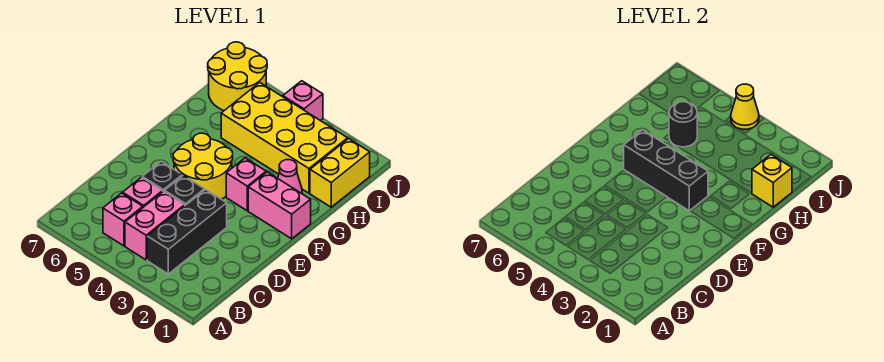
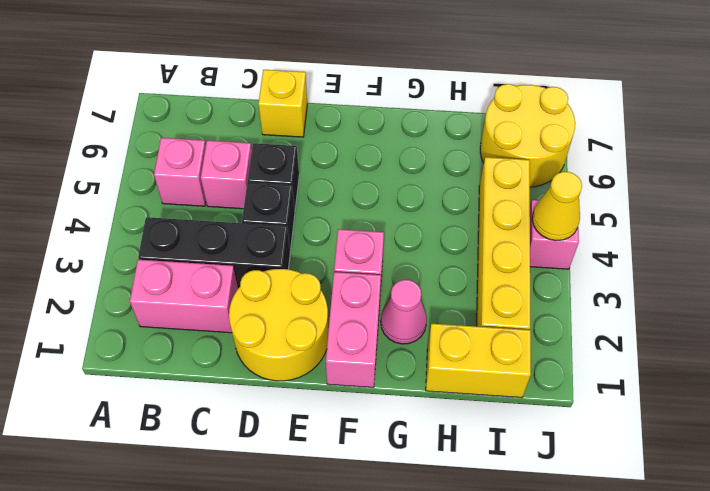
pink 1x2 brick [125,191,185,260] -> pink 1x2 brick moved to [130,260,238,333]
yellow 2x2 round brick [173,133,233,200] -> yellow 2x2 round brick moved to [229,269,329,381]
black 1x3 brick [624,130,708,211] -> none
yellow 1x1 brick [752,155,792,207] -> yellow 1x1 brick moved to [258,70,307,137]
yellow 2x4 brick [221,83,348,193] -> yellow 1x4 brick [477,157,530,330]
black 1x1 round brick [669,102,697,147] -> none

